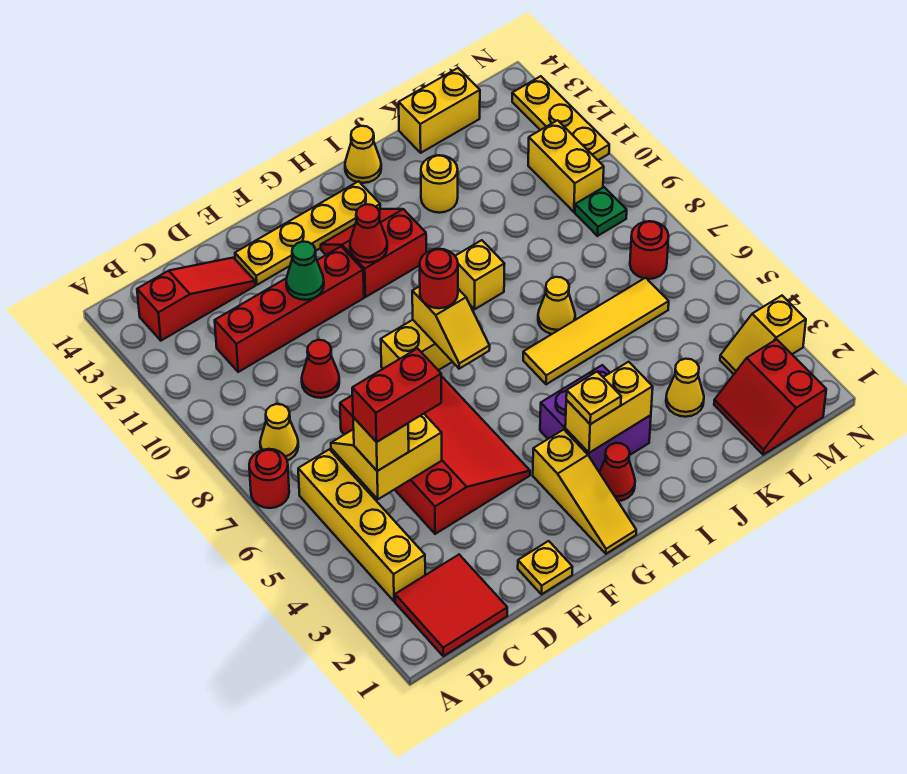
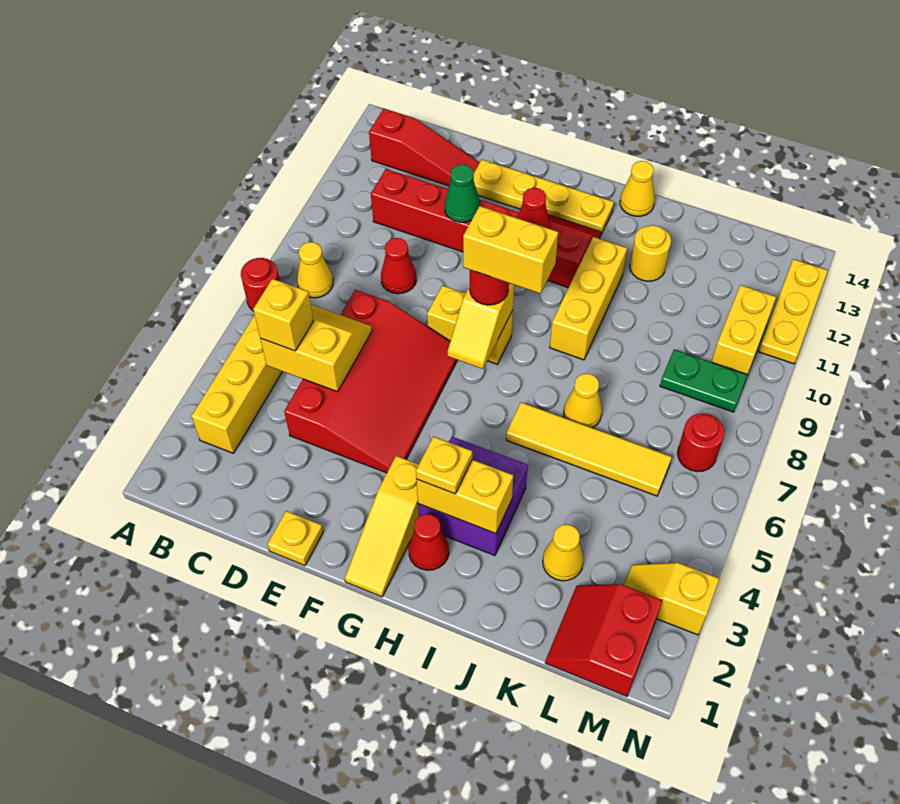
red 2x2 tile [395,555,507,656] -> none
red 1x2 brick [352,348,441,442] -> none
yellow 1x1 brick [455,240,504,309] -> yellow 1x3 brick [550,237,627,360]
yellow 1x2 brick [399,68,480,153] -> yellow 1x2 brick moved to [463,206,558,294]
green 1x1 plate [575,187,627,236] -> green 1x2 plate [660,350,748,412]

